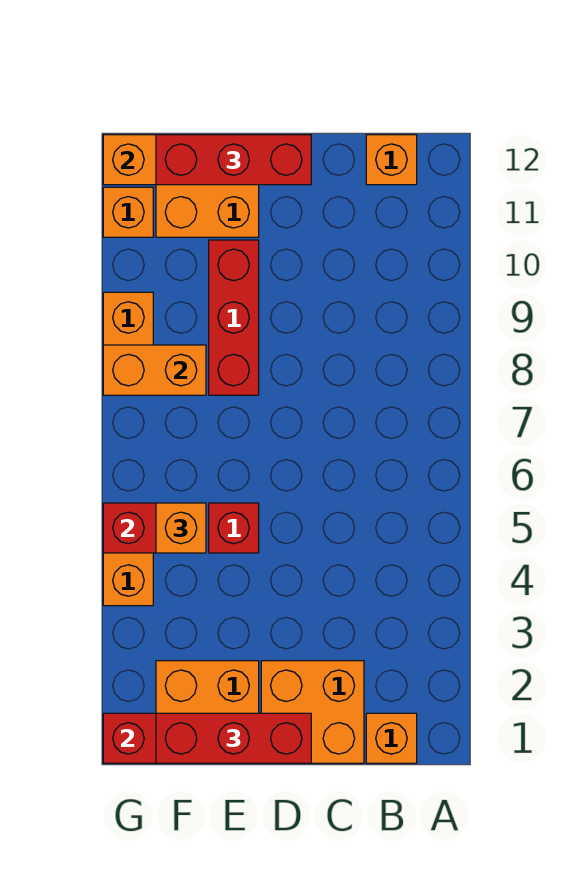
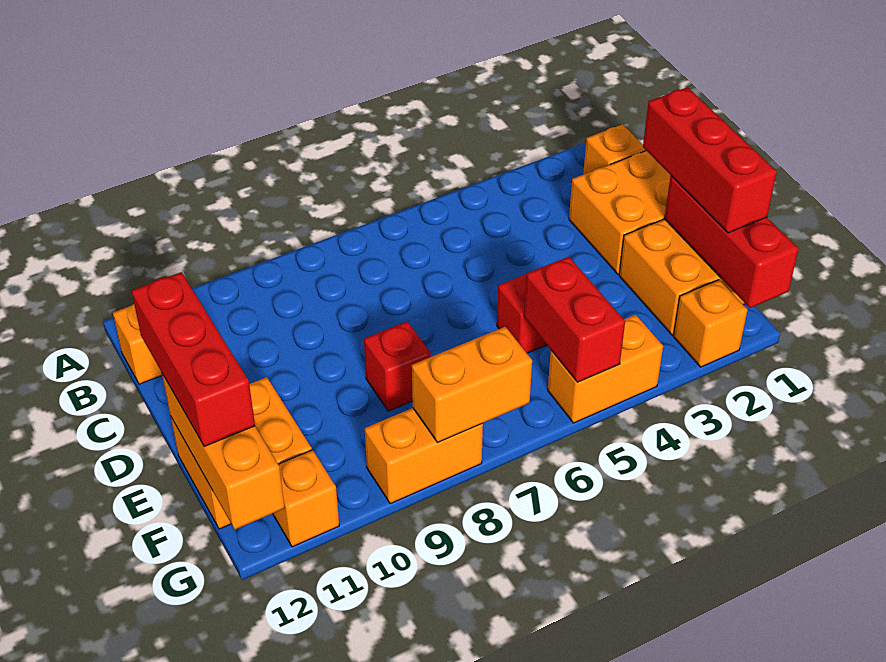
red 1x3 brick [209,240,259,395] -> red 1x1 brick [364,321,431,411]
orange 1x1 brick [156,503,206,553] -> orange 1x1 brick moved to [673,280,748,367]
orange 1x2 brick [103,345,206,395] -> orange 1x2 brick turned to [412,327,532,442]

